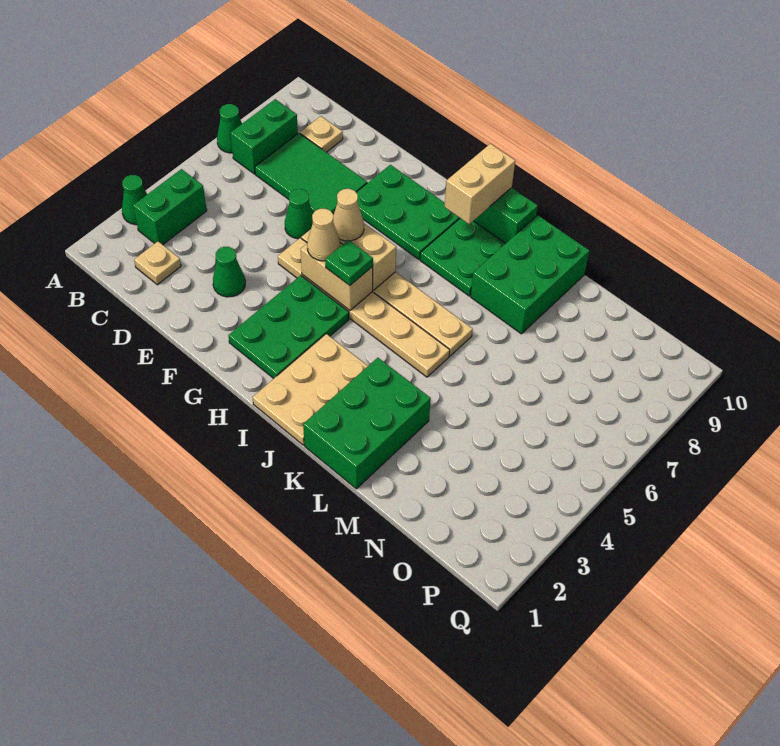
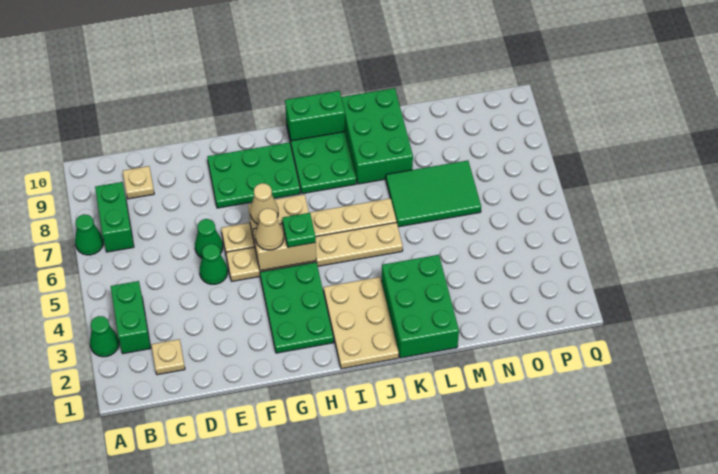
green 2x3 tile [255,133,367,215] -> green 2x3 tile moved to [386,160,481,227]
green 1x1 cone [213,247,245,297] -> green 1x1 cone moved to [200,244,228,284]
tan 1x2 brick [445,144,515,224] -> none

